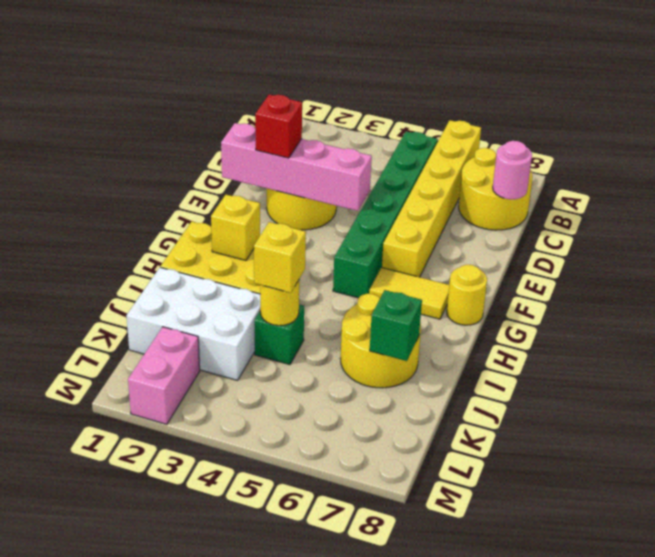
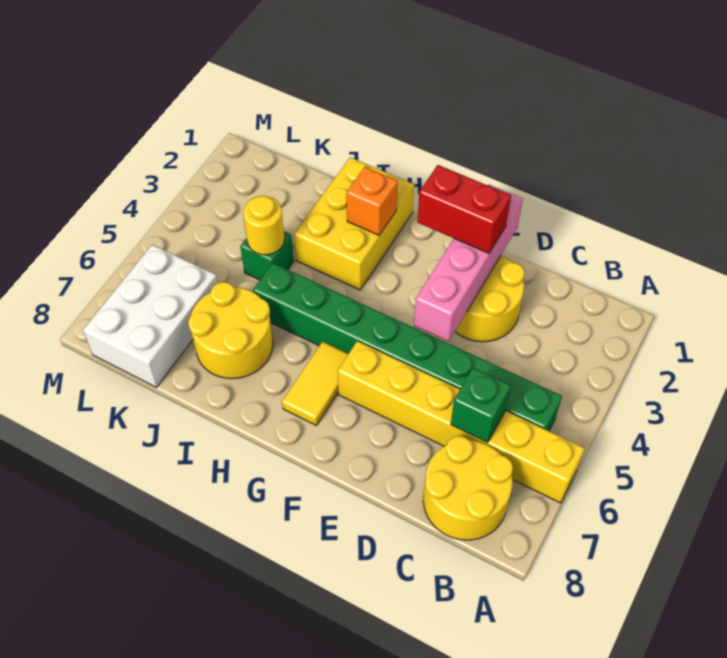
green 1x6 brick [333,132,438,298] -> green 1x8 brick [253,263,562,431]
pink 1x1 round brick [493,141,532,199] -> none
red 1x1 brick [255,94,302,158] -> red 1x2 brick [417,165,511,253]
yellow 1x1 round brick [447,265,487,325] -> none
yellow 1x1 brick [211,195,260,260] -> orange 1x1 brick [346,167,398,235]
white 2x3 brick [126,267,260,380] -> white 2x3 brick moved to [83,245,218,387]
yellow 1x1 brick [254,222,306,293] -> none
green 1x1 brick [370,290,422,361] -> green 1x1 brick moved to [451,368,511,443]
pink 1x2 brick [128,327,200,424] -> none

